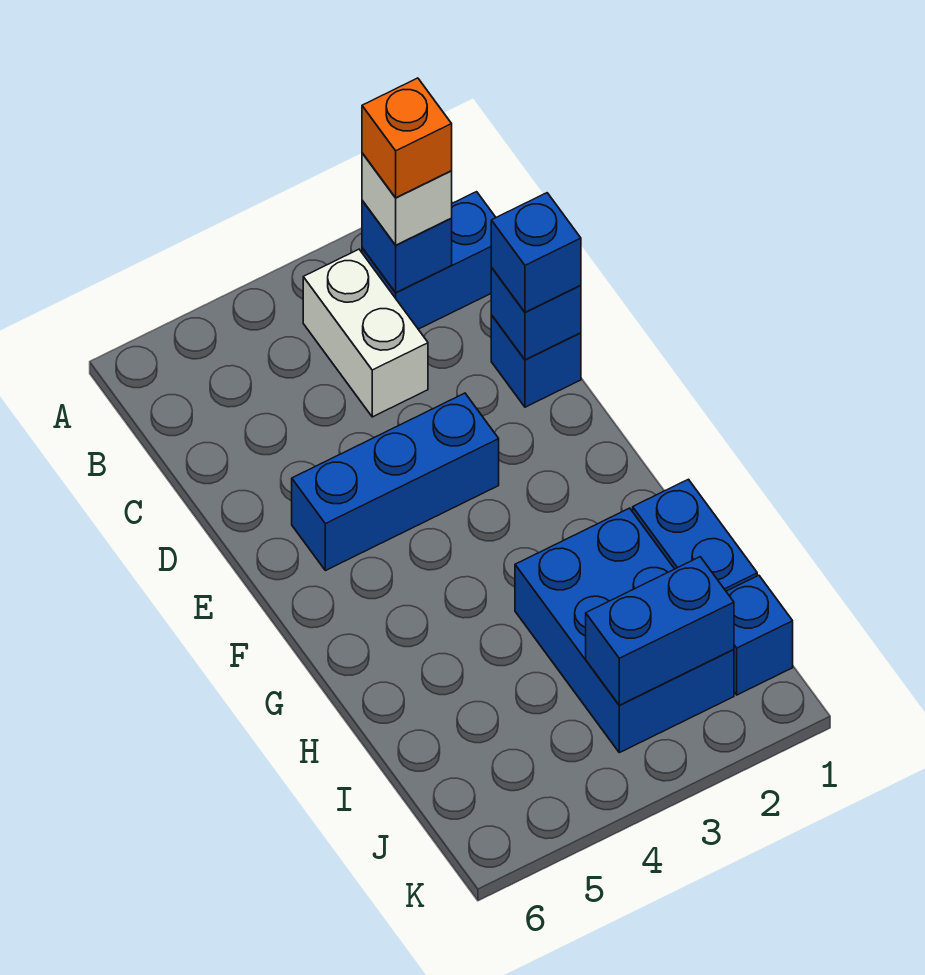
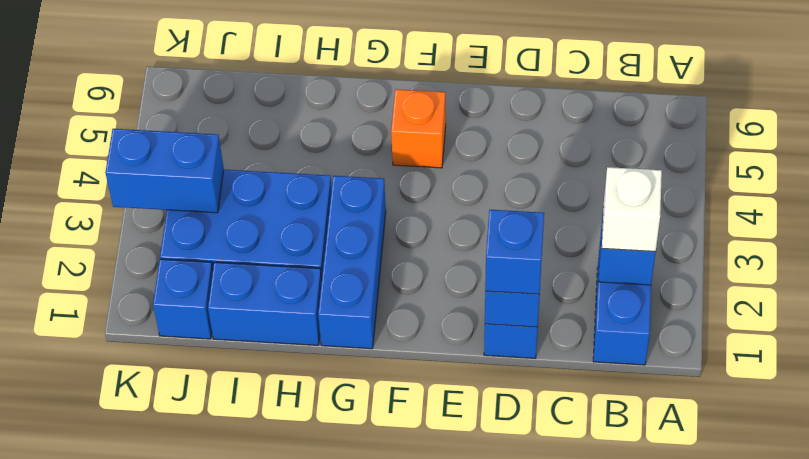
orange 1x1 brick [362,78,452,198] -> orange 1x1 brick moved to [391,89,446,168]
white 1x2 brick [303,249,428,417] -> none
blue 1x3 brick [292,393,499,570] -> blue 1x3 brick moved to [318,176,386,349]
blue 1x2 brick [586,557,734,705] -> blue 1x2 brick turned to [105,129,224,213]

